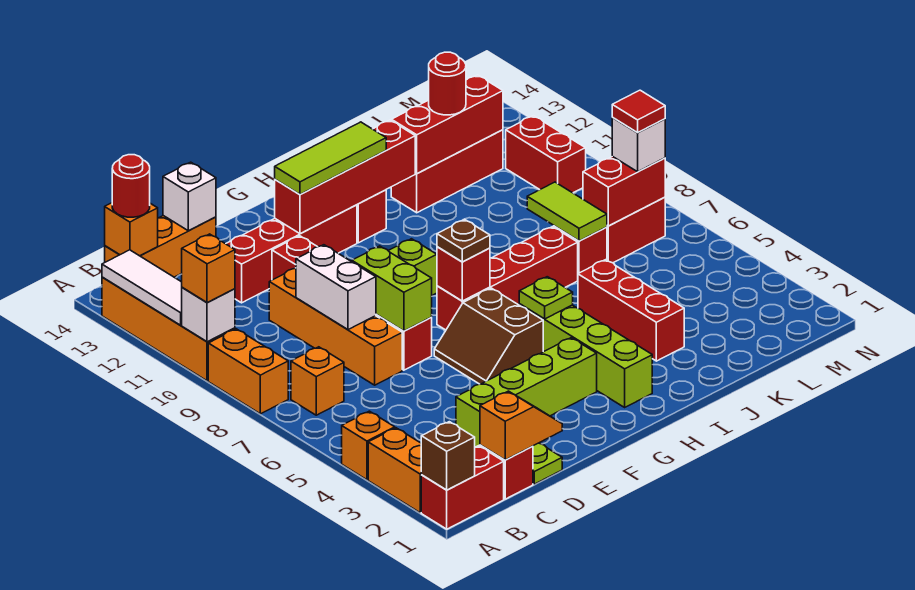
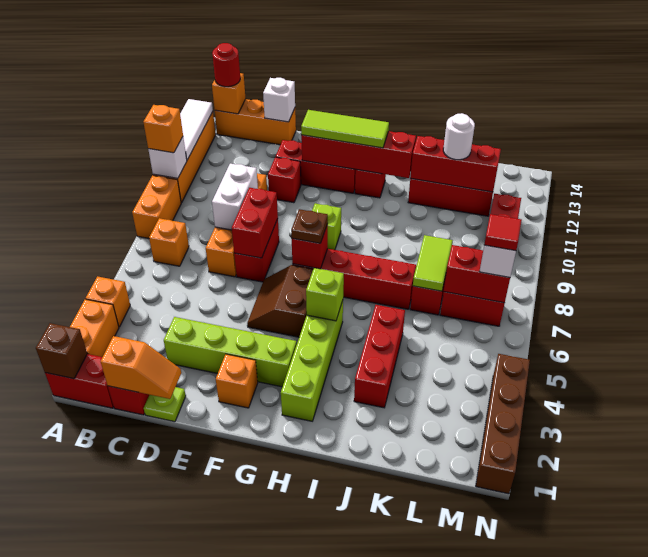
red 1x4 brick [226,205,357,303] -> red 1x3 brick [276,140,356,193]
lime 1x2 brick [352,246,432,331] -> red 1x2 brick [232,188,278,258]
none -> orange 1x1 brick [216,354,258,408]
lime 1x1 plate [519,277,573,319] -> lime 1x1 brick [306,268,344,321]
red 1x1 round brick [429,52,466,115] -> white 1x1 round brick [443,113,475,160]
none -> brown 1x4 brick [476,354,530,494]

